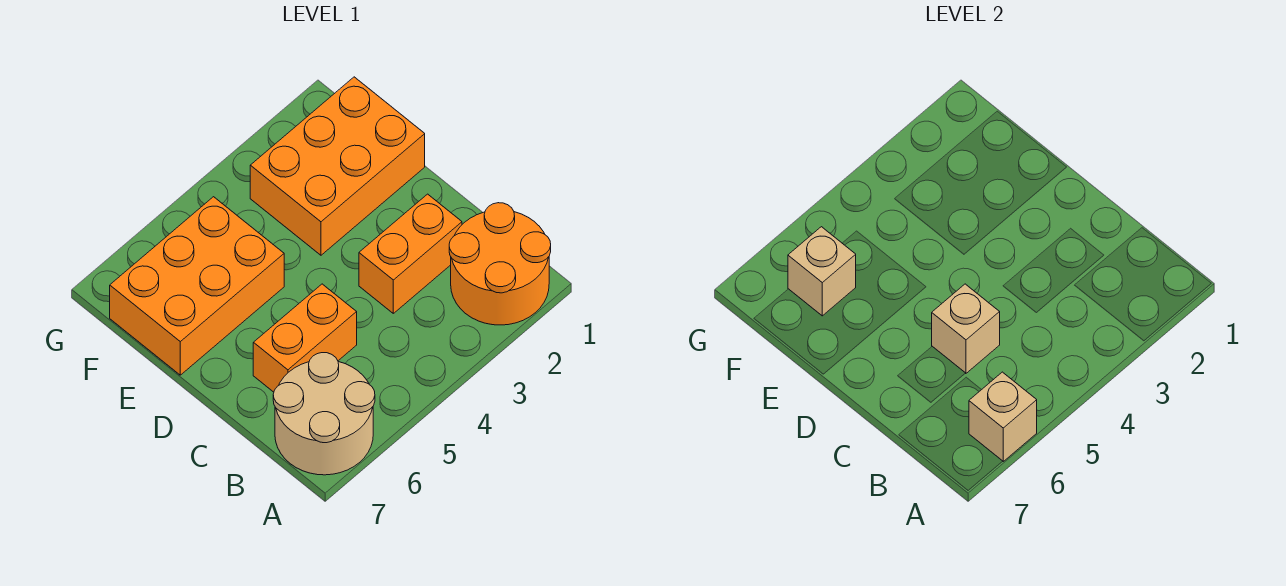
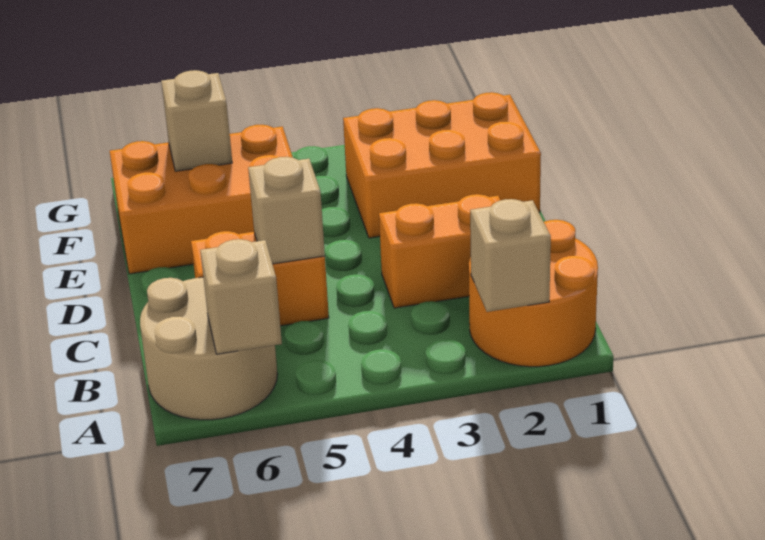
none -> tan 1x1 brick [470,199,551,312]

